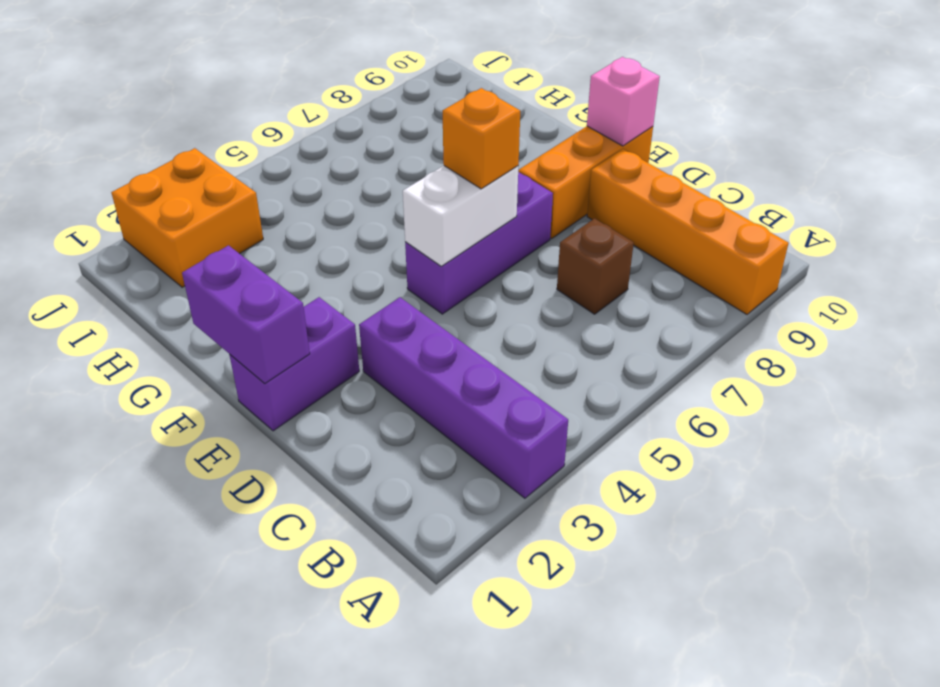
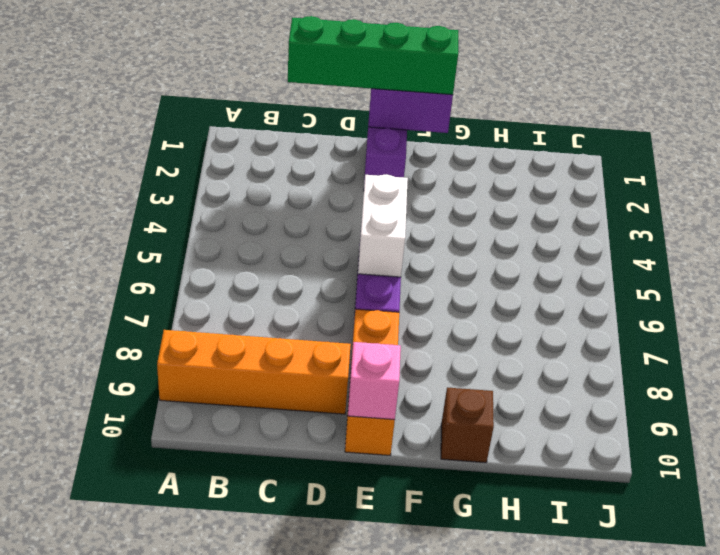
purple 1x4 brick [359,297,568,498] -> none
none -> green 1x4 brick [288,16,458,95]
brown 1x1 brick [557,219,634,314] -> brown 1x1 brick moved to [441,387,494,463]
orange 1x1 brick [443,88,520,189] -> none
orange 2x2 brick [111,148,263,287] -> none

